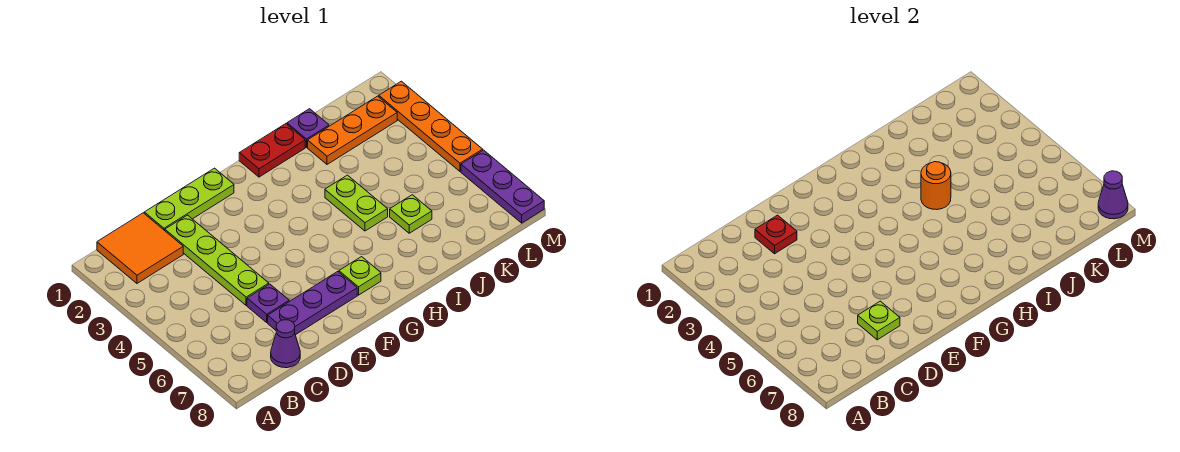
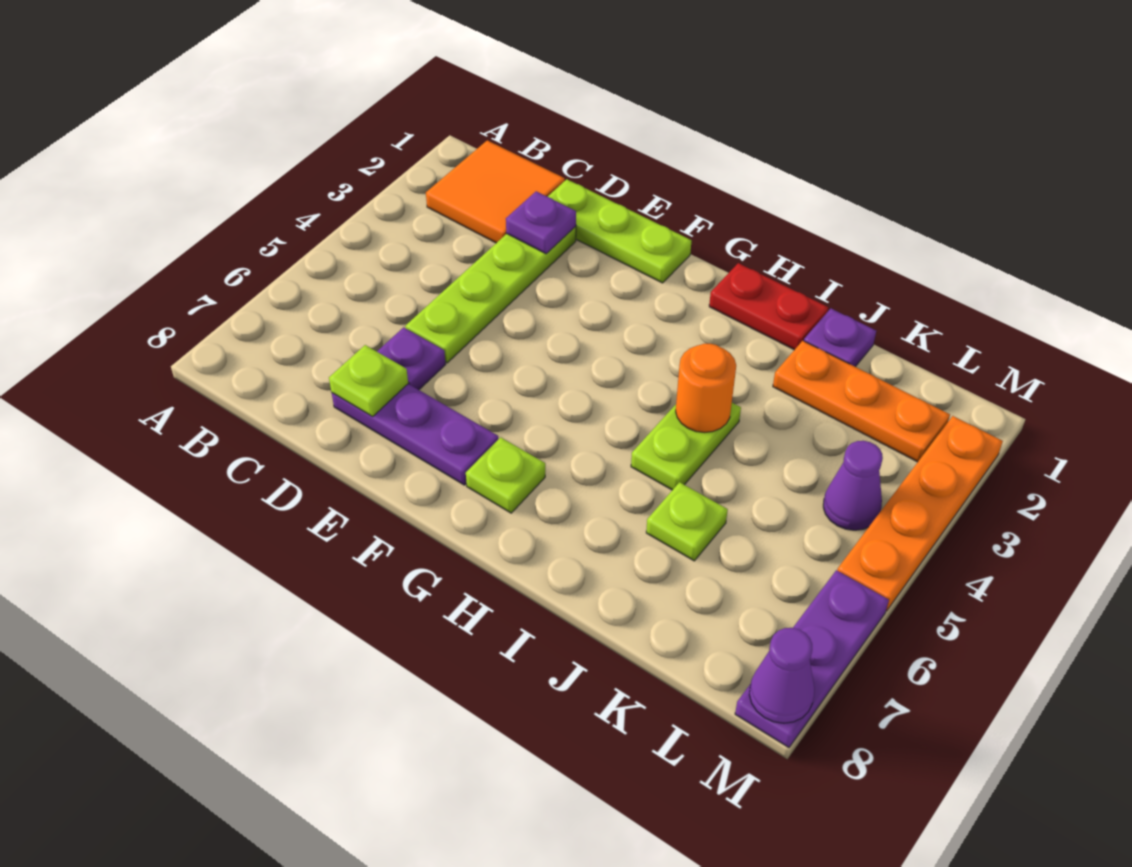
purple 1x1 cone [271,320,300,368] -> purple 1x1 cone moved to [823,441,883,530]
red 1x1 plate [755,215,797,254] -> purple 1x1 plate [506,191,576,254]

